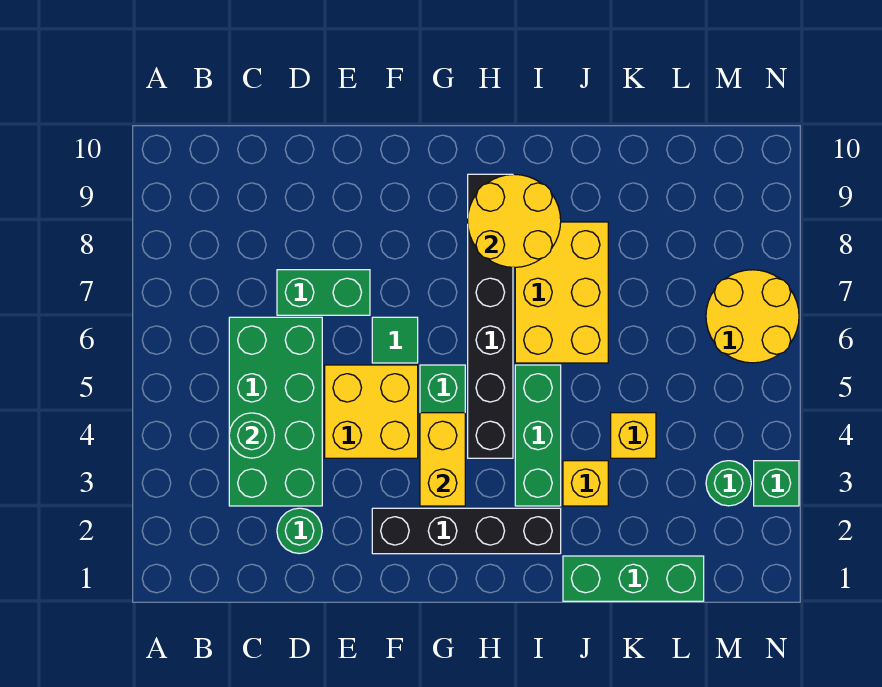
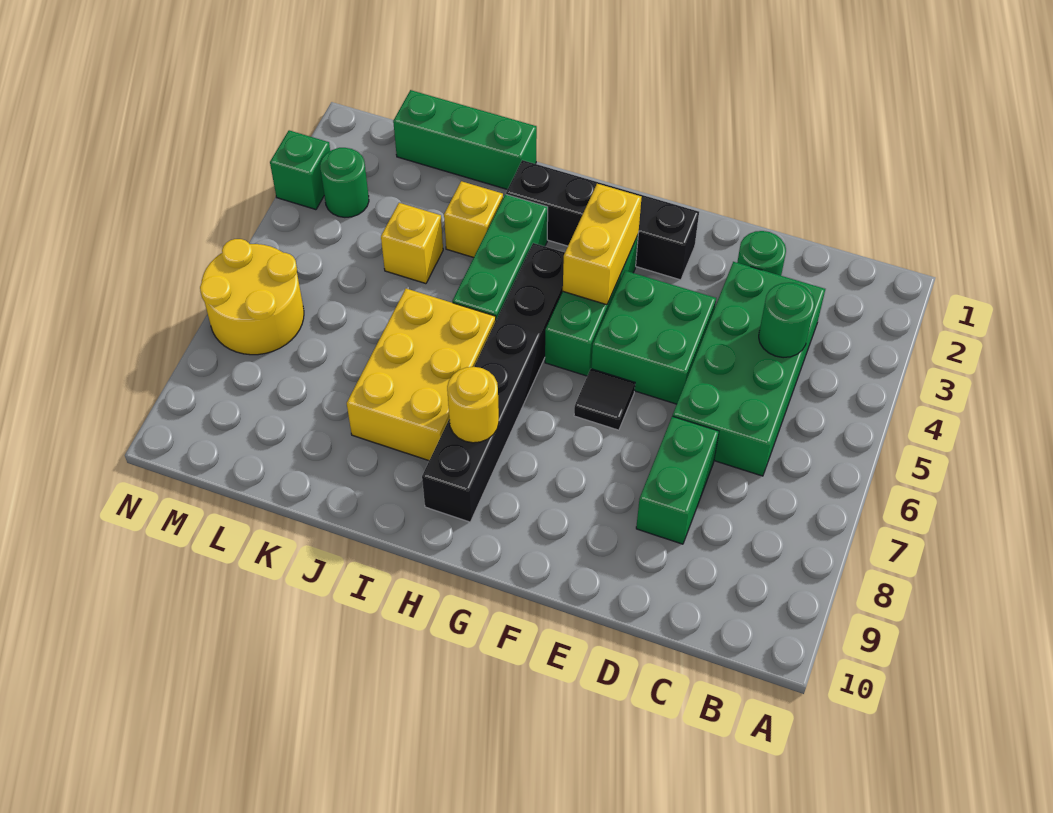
green 1x2 brick [277,270,370,315] -> green 1x2 brick turned to [636,416,719,544]
yellow 2x2 brick [325,365,418,458] -> green 2x2 brick [591,271,716,404]
green 1x1 tile [372,317,418,363] -> black 1x1 tile [574,369,635,430]
yellow 2x2 round brick [468,174,561,267] -> yellow 1x1 round brick [447,367,499,443]

